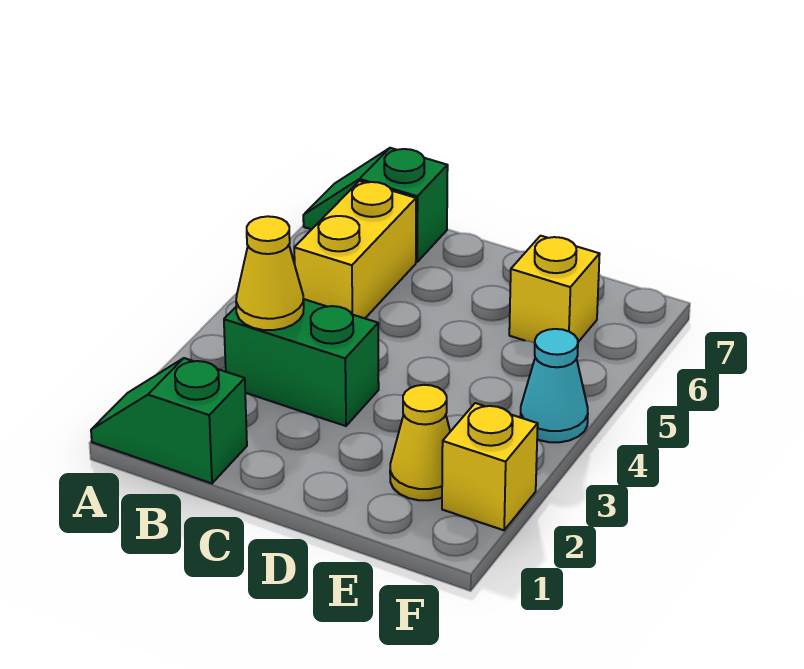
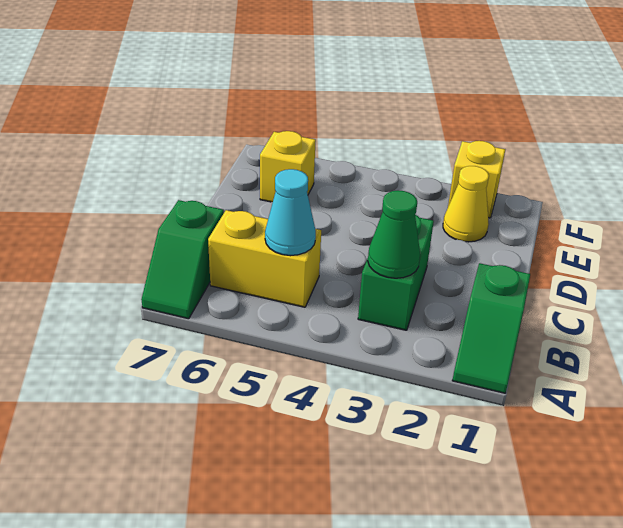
yellow 1x1 cone [236,216,304,330] -> green 1x1 cone [368,190,420,278]
cyan 1x1 cone [520,329,588,442] -> cyan 1x1 cone moved to [265,169,316,256]

